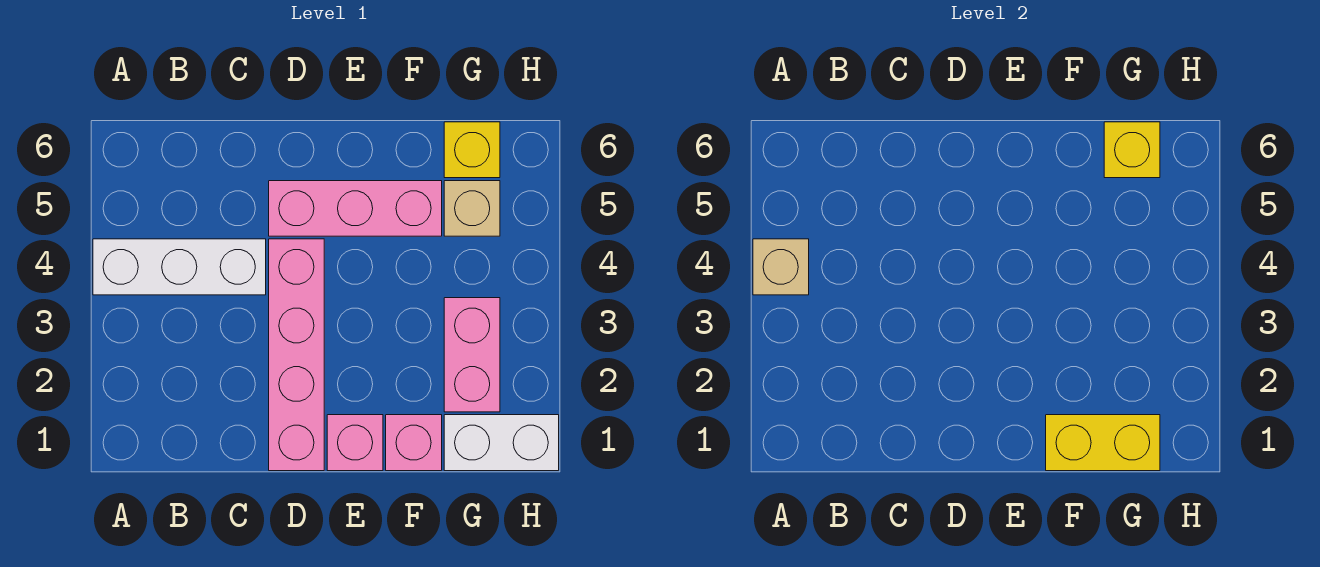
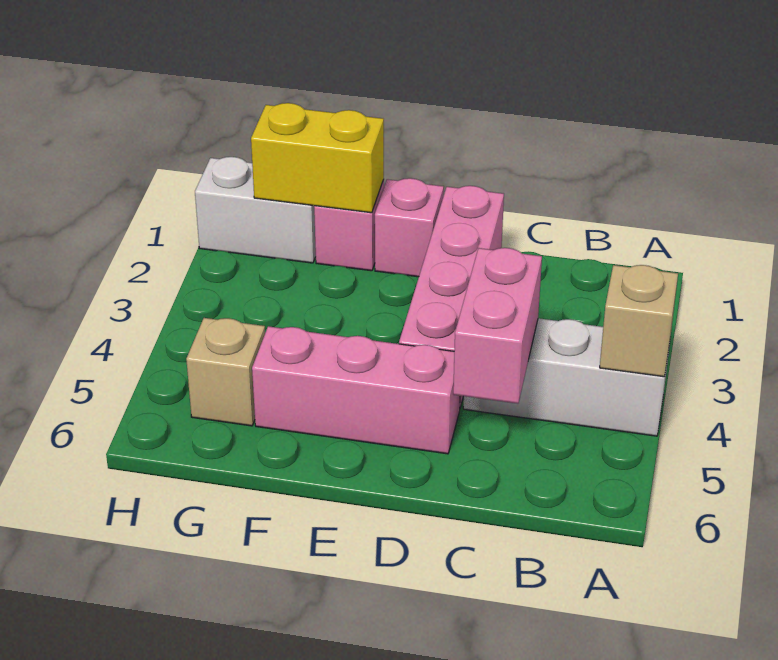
pink 1x2 brick [444,298,500,412] -> pink 1x2 brick moved to [453,248,542,404]
yellow 1x1 brick [444,122,500,178] -> none
yellow 1x1 brick [1104,122,1160,178] -> none

